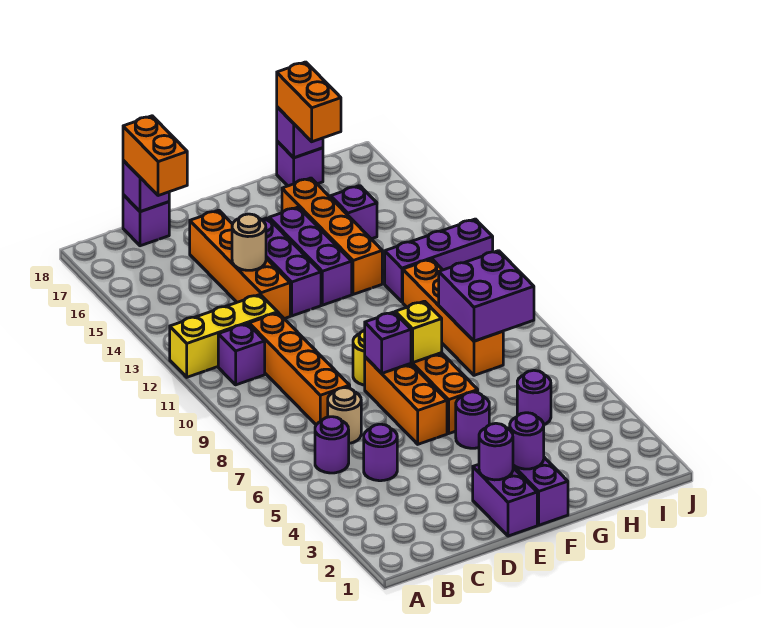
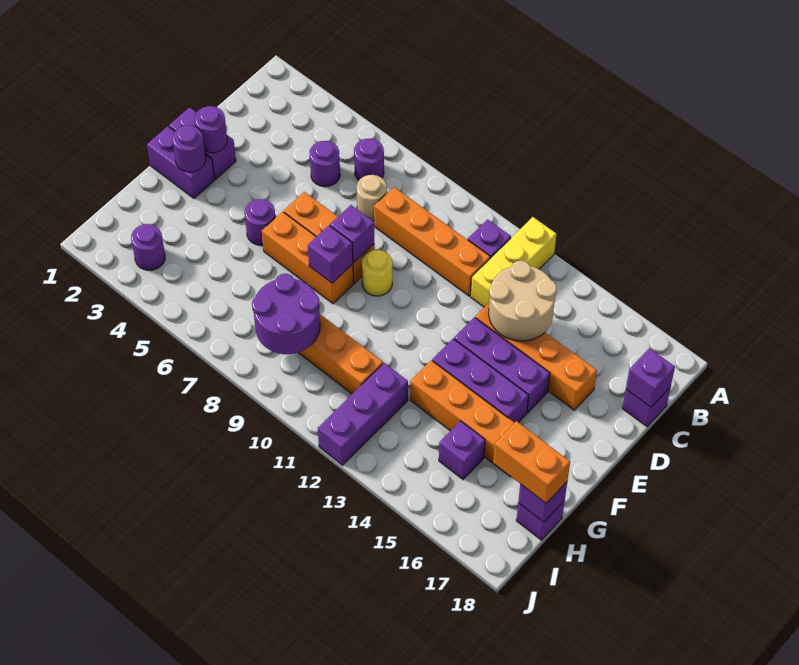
orange 1x2 brick [123,116,187,196] -> none
tan 1x1 round brick [232,214,266,270] -> tan 2x2 round brick [489,261,557,341]
yellow 1x1 brick [395,301,442,363] -> purple 1x1 brick [308,226,353,283]
purple 1x1 round brick [517,370,551,425] -> purple 1x1 round brick moved to [131,224,165,270]
purple 2x2 brick [439,251,534,341] -> purple 2x2 round brick [252,274,320,354]

